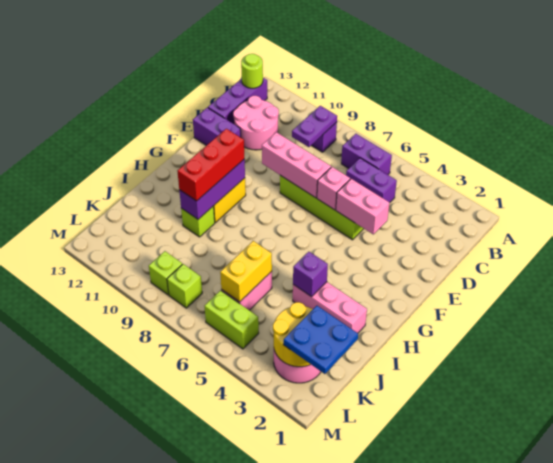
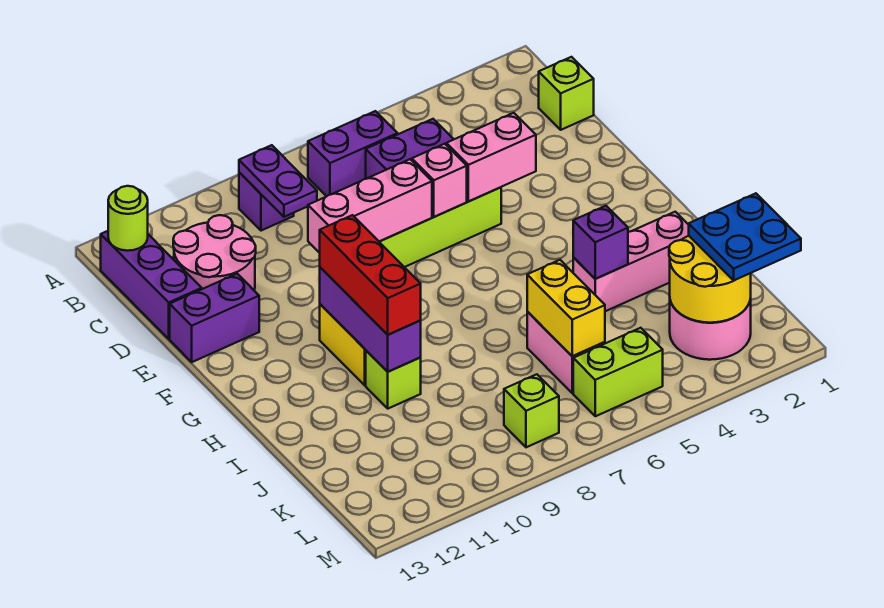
lime 1x1 brick [149,251,182,295] -> lime 1x1 brick moved to [539,57,594,130]

